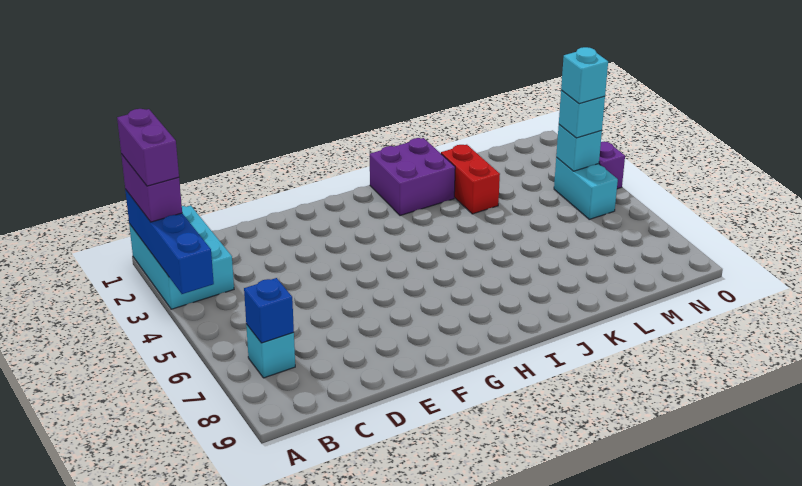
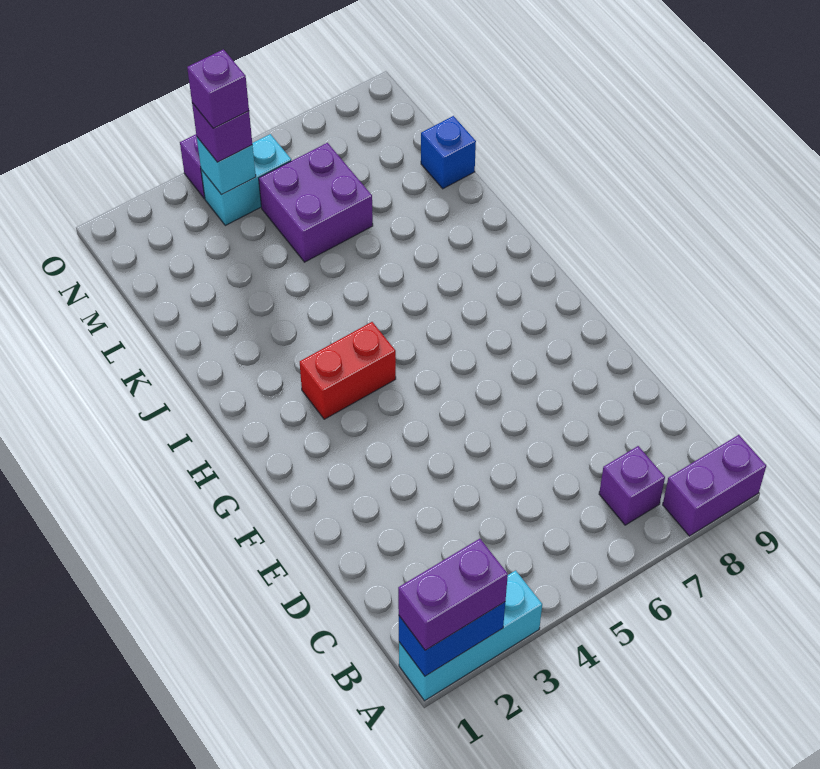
cyan 2x3 brick [129,206,234,309] -> cyan 1x3 brick [399,570,542,701]
blue 1x4 brick [125,189,214,294] -> blue 1x2 brick [399,602,505,676]
purple 1x2 brick [117,109,179,186] -> purple 1x2 brick moved to [663,435,766,536]
cyan 1x1 brick [246,324,295,378] -> purple 1x1 brick [599,446,665,525]
blue 1x1 brick [244,278,294,343] -> blue 1x1 brick moved to [421,116,476,189]
purple 2x2 brick [370,138,455,216] -> purple 2x2 brick moved to [259,143,373,262]
red 1x2 brick [441,145,500,214] -> red 1x2 brick moved to [300,322,396,419]
cyan 1x1 brick [559,90,605,138] -> purple 1x1 brick [192,103,252,162]
cyan 1x1 brick [561,47,608,104] -> purple 1x1 brick [187,49,249,128]

